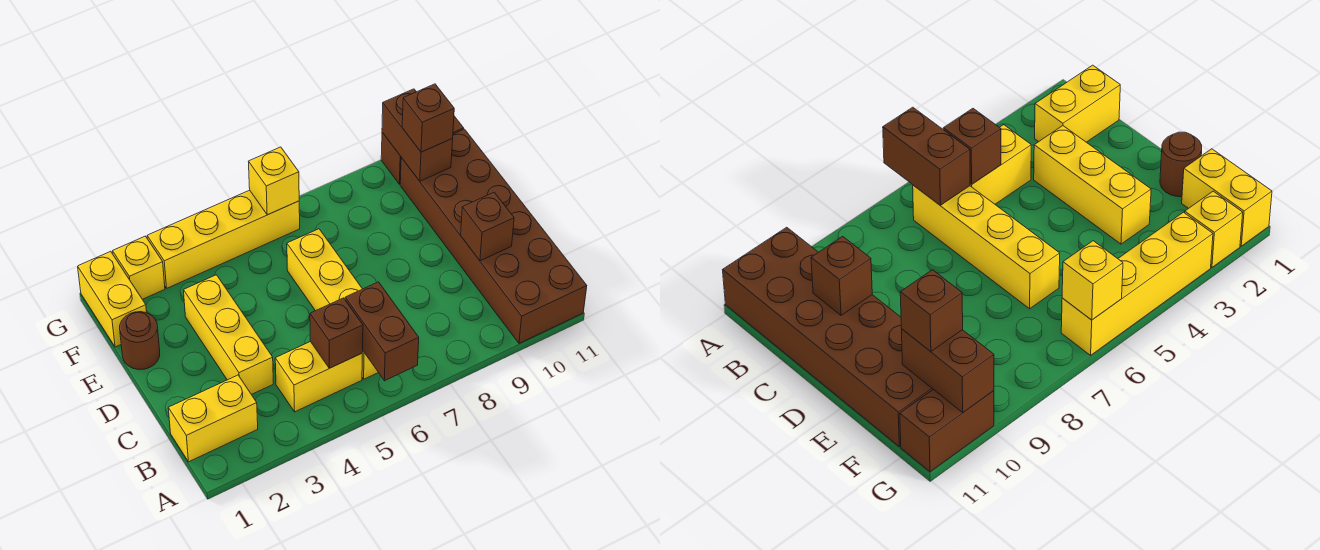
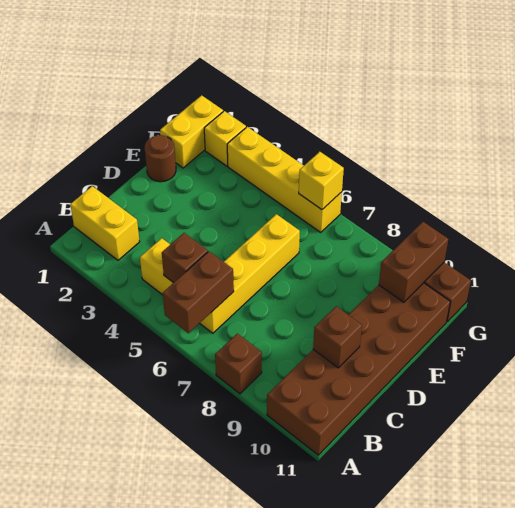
yellow 1x3 brick [184,275,274,395] -> none
brown 1x1 brick [402,84,454,152] -> brown 1x1 brick moved to [215,334,262,394]

